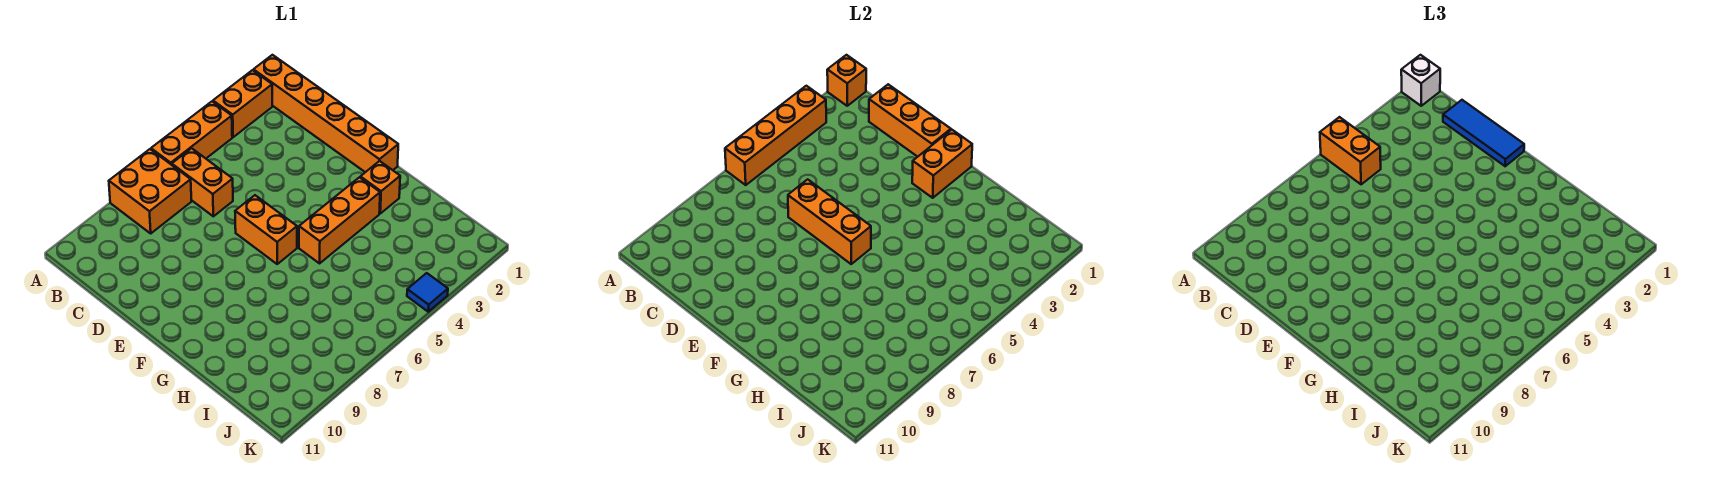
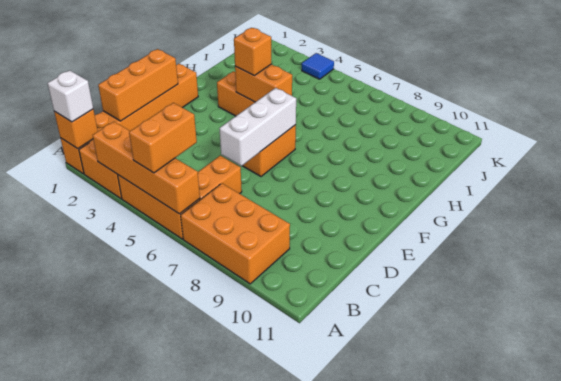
orange 2x2 brick [109,149,192,233] -> orange 2x3 brick [181,183,290,284]
blue 1x3 tile [1443,100,1524,166] -> none
orange 1x3 brick [788,179,871,264] -> white 1x3 brick [219,88,296,166]
orange 1x2 brick [912,130,972,198] -> orange 1x2 brick moved to [235,64,292,102]
orange 1x1 brick [360,161,400,213] -> orange 1x1 brick moved to [234,28,271,75]

